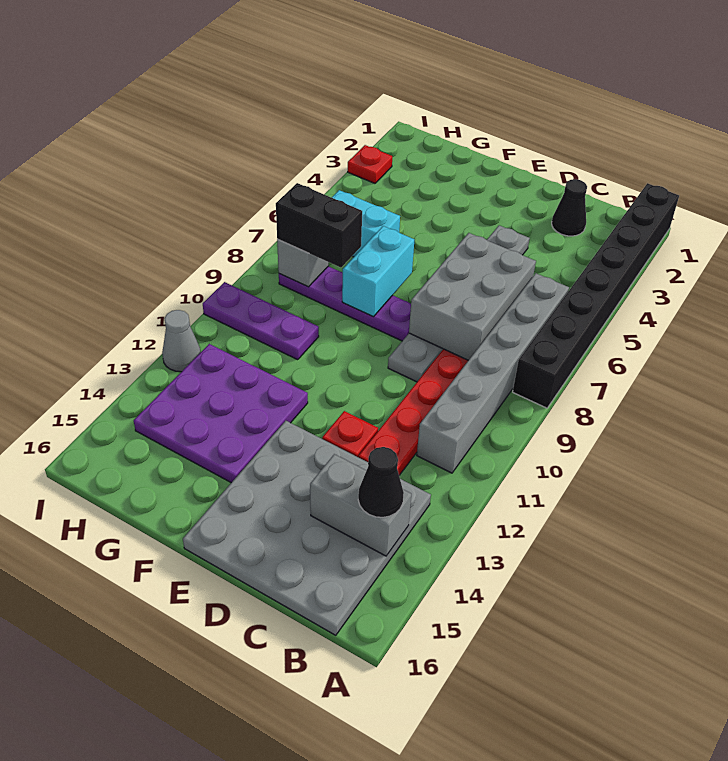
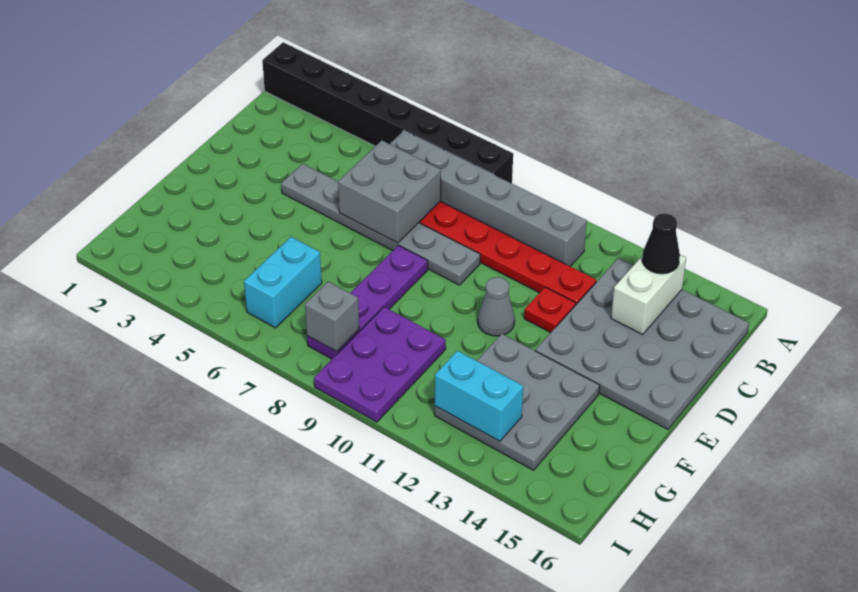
grey 1x2 brick [310,454,411,556] -> white 1x2 brick [611,255,686,334]
black 1x1 cone [552,179,587,236] -> none
grey 2x3 brick [409,233,536,360] -> grey 2x2 brick [338,140,441,243]
cyan 1x2 brick [342,226,414,317] -> cyan 1x2 brick moved to [435,351,523,441]
purple 3x3 plate [134,344,308,483] -> grey 3x3 plate [435,334,600,470]
black 1x2 brick [276,183,362,267] -> none
purple 1x3 plate [203,282,319,360] -> purple 2x3 plate [314,307,446,422]
red 1x1 plate [348,145,392,183] -> none
grey 1x1 cone [162,310,201,372] -> grey 1x1 cone moved to [478,277,515,336]

